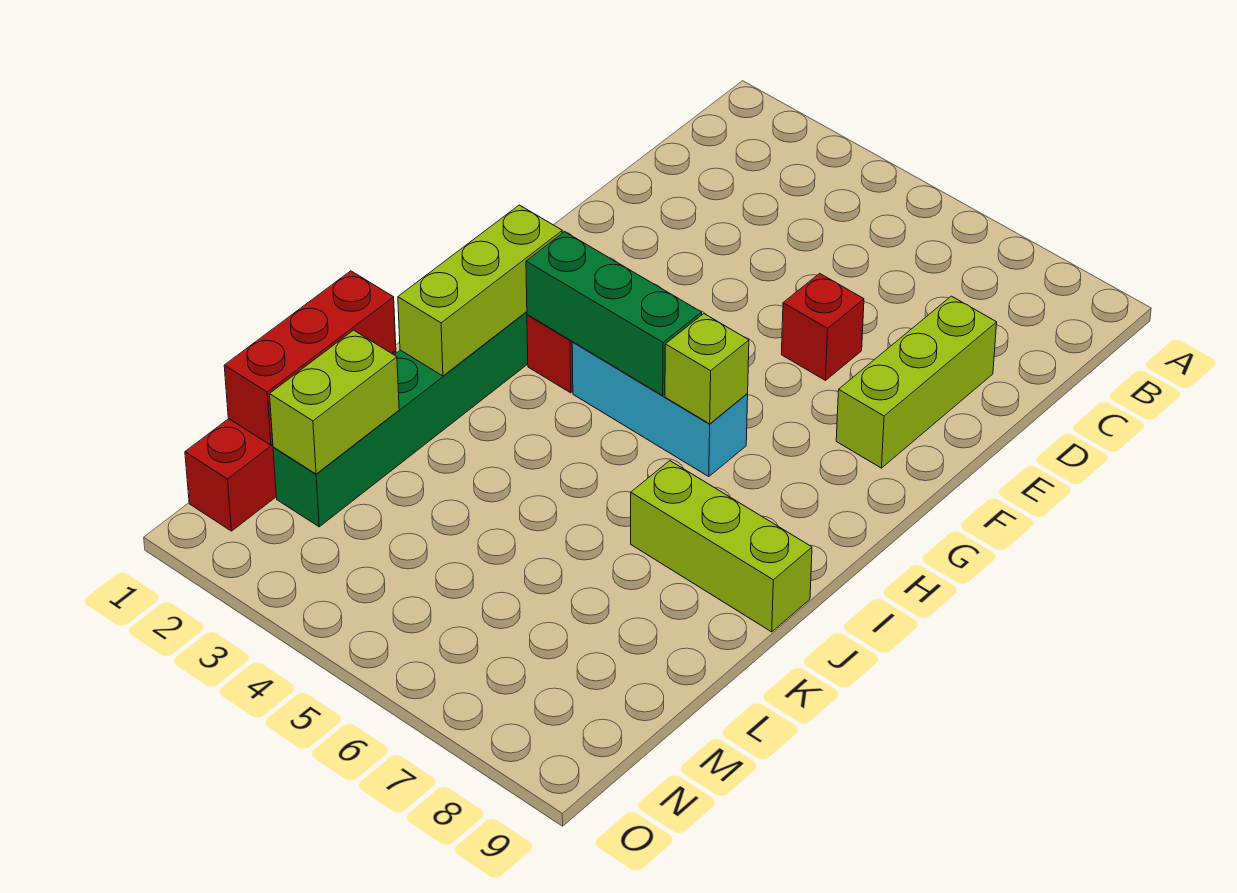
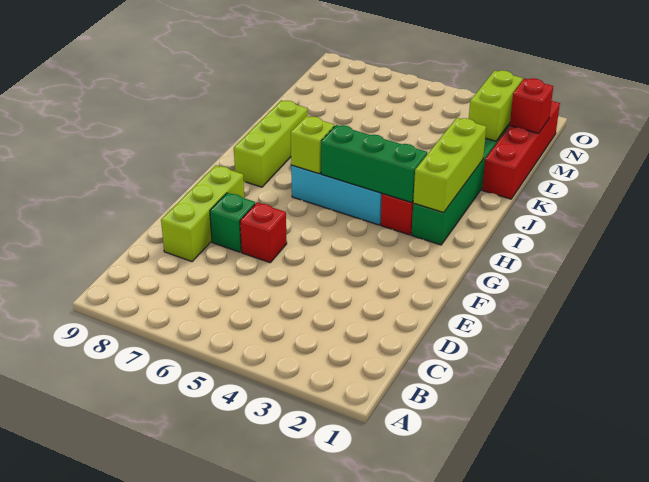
none -> green 1x1 brick [210,193,255,252]
lime 1x3 brick [631,461,812,632] -> lime 1x3 brick turned to [234,100,307,187]
red 1x3 brick [224,271,396,445] -> red 1x1 brick [510,78,553,133]

